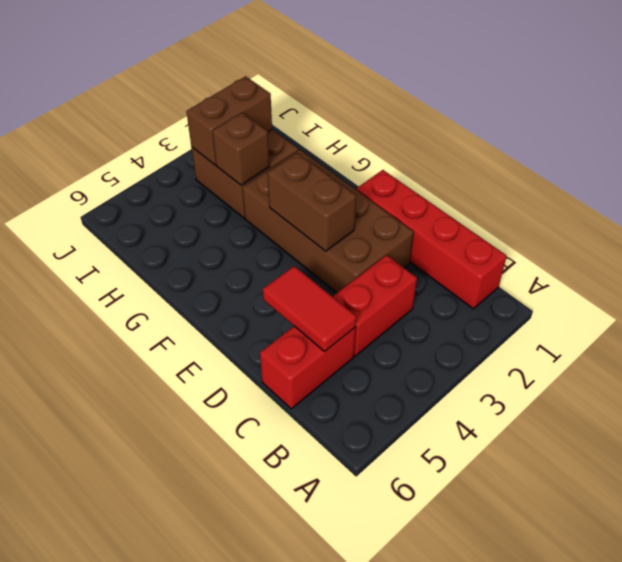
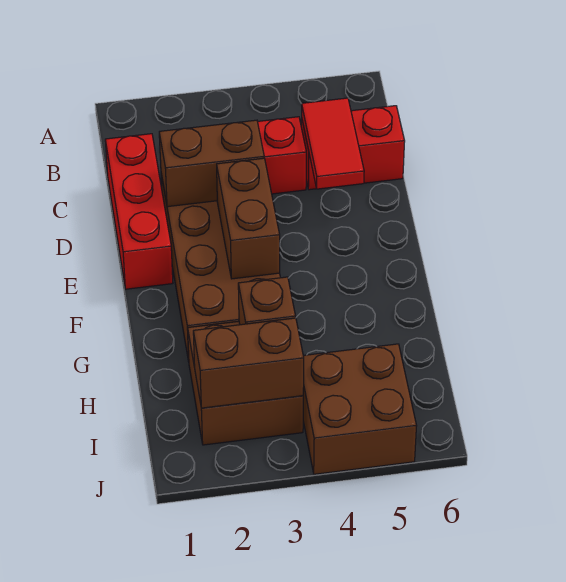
red 1x4 brick [356,170,507,309] -> red 1x3 brick [105,134,173,289]
none -> brown 1x2 brick [159,120,264,207]
none -> brown 2x2 brick [303,344,417,474]

